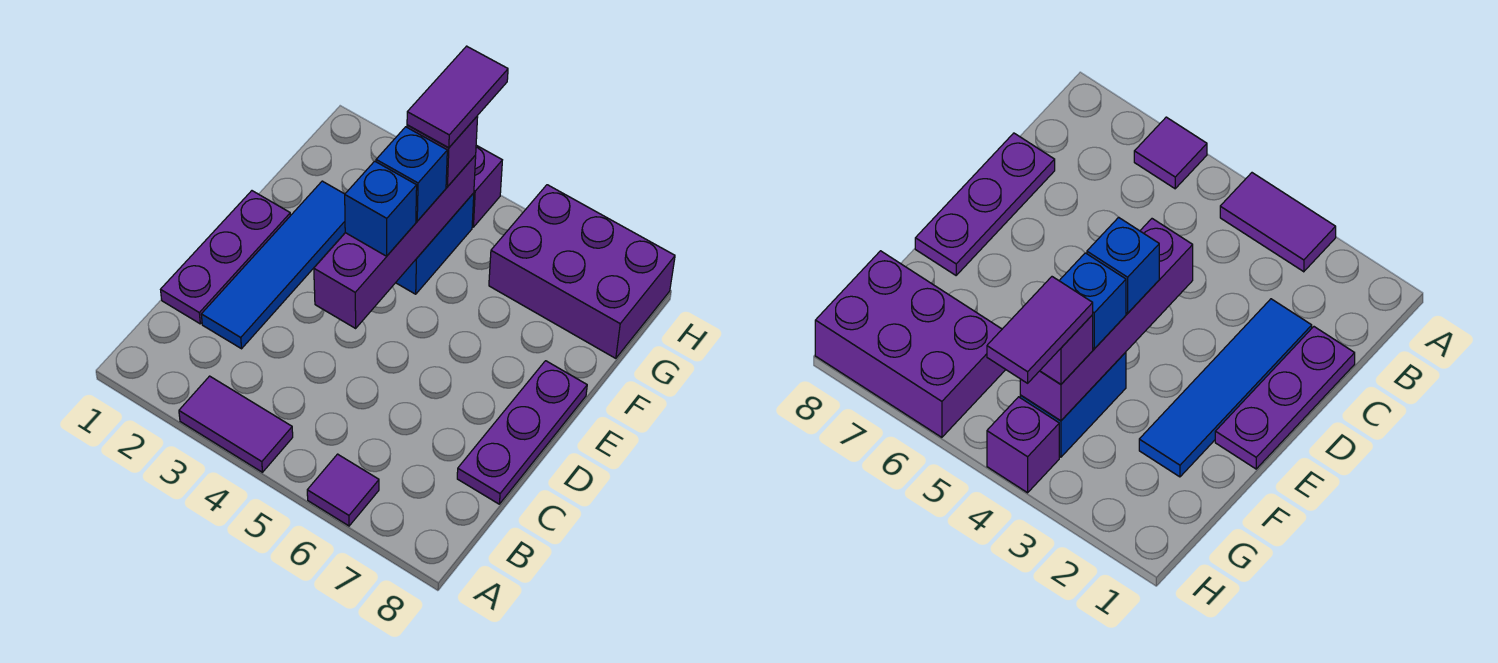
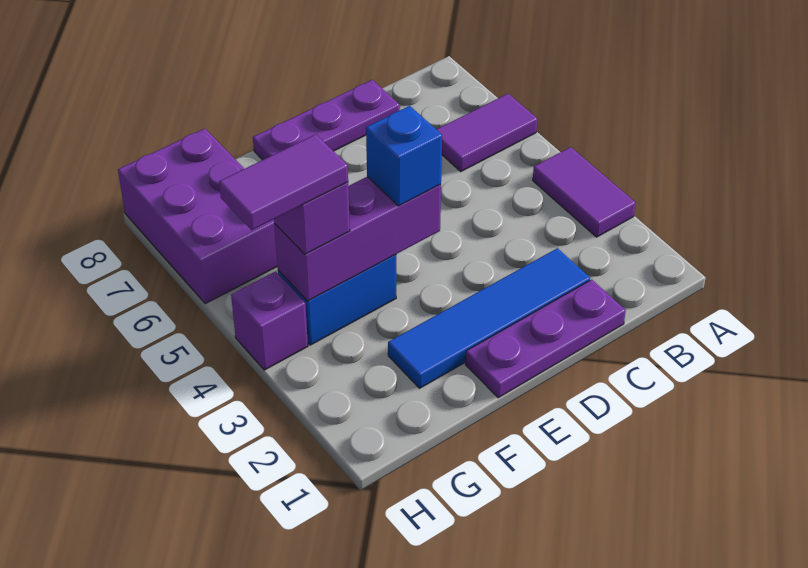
purple 1x1 tile [307,454,379,526] -> purple 1x2 tile [436,94,537,171]
purple 1x4 brick [314,155,476,328] -> purple 1x3 brick [274,177,441,301]
blue 1x1 brick [376,127,447,221] -> none

